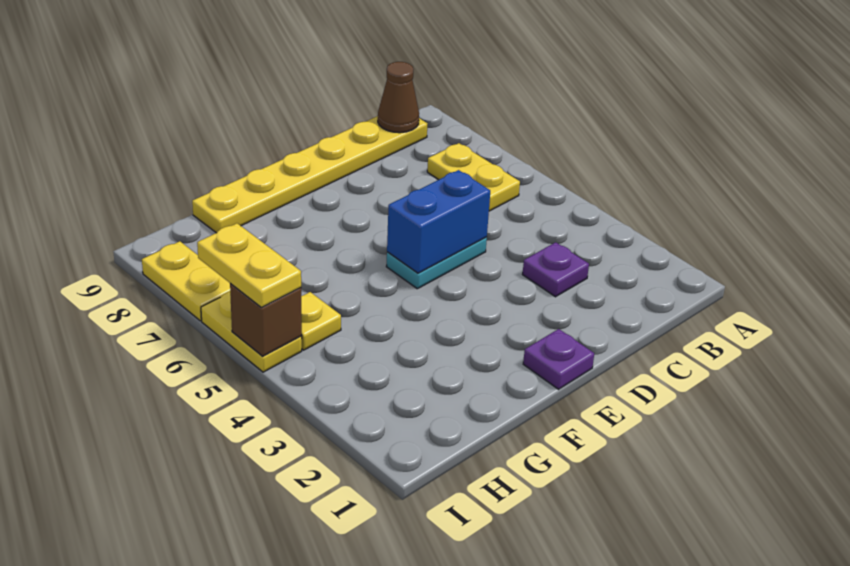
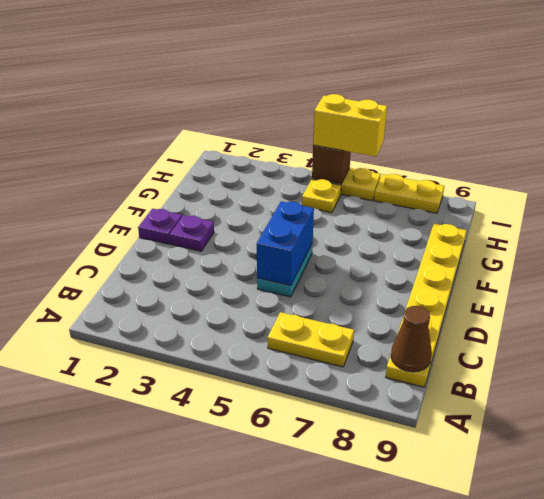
purple 1x1 plate [522,242,589,297] -> purple 1x1 plate moved to [170,215,214,251]
yellow 1x2 plate [197,223,301,307] -> yellow 1x2 brick [313,94,387,156]

